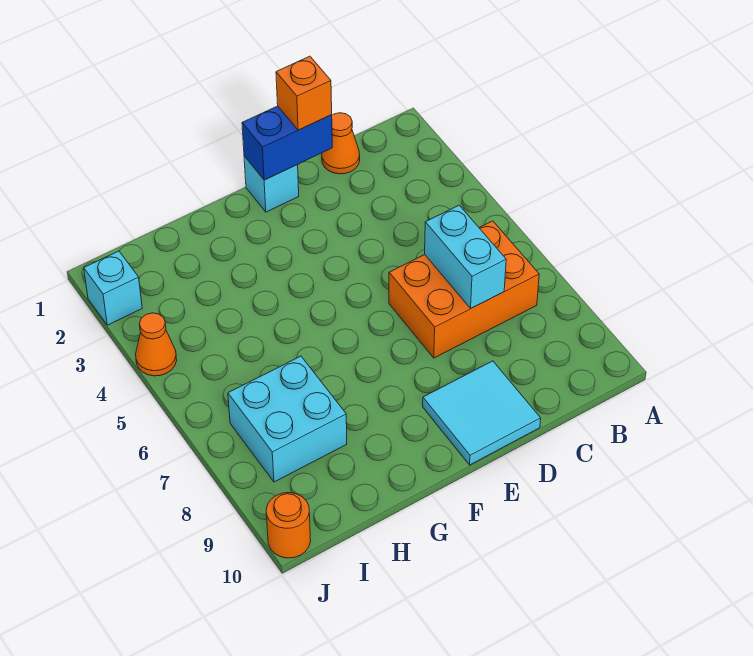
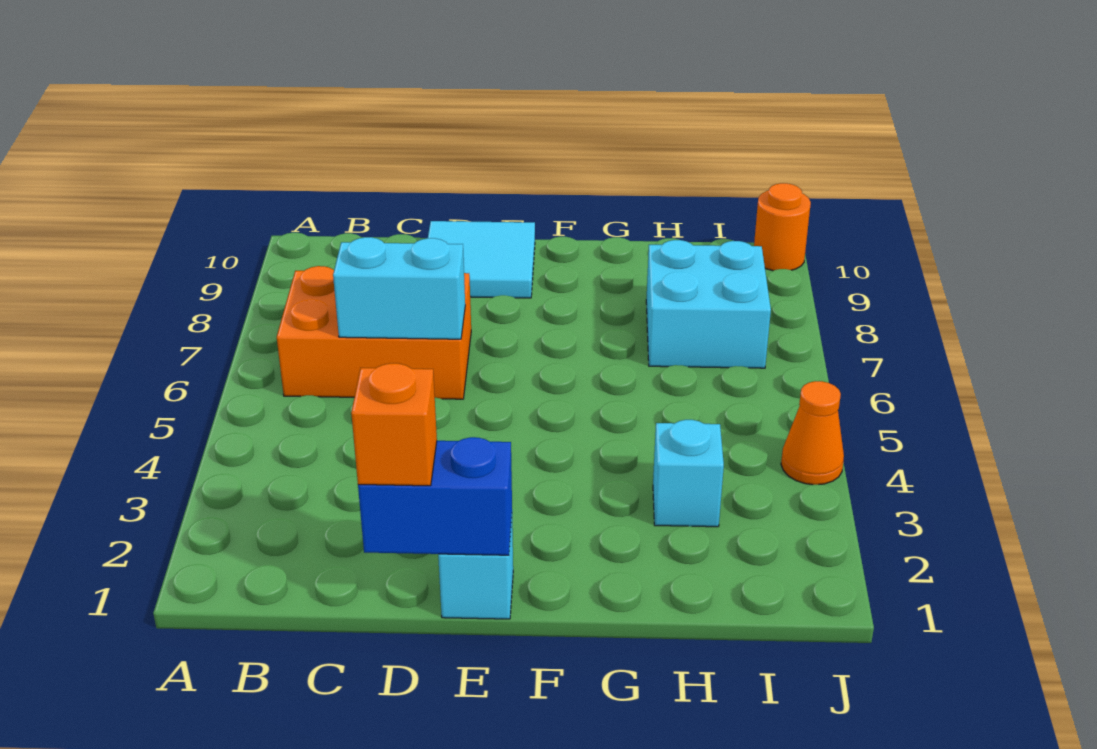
orange 1x1 cone [322,113,360,174] -> none
cyan 1x2 brick [425,205,506,309] -> cyan 1x2 brick turned to [333,237,465,339]
cyan 1x1 brick [84,251,142,325] -> cyan 1x1 brick moved to [653,420,724,527]

